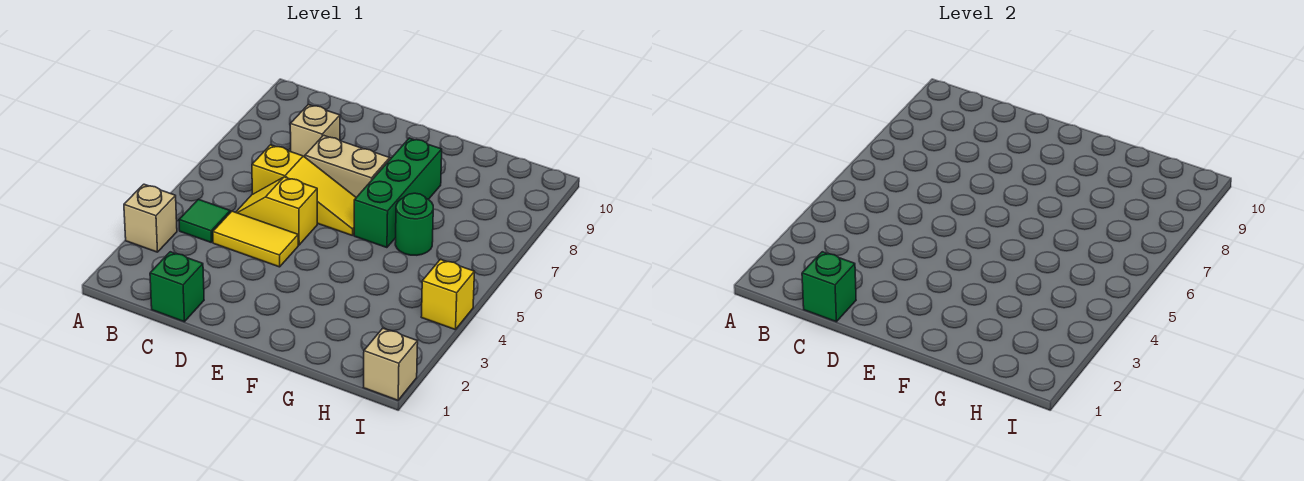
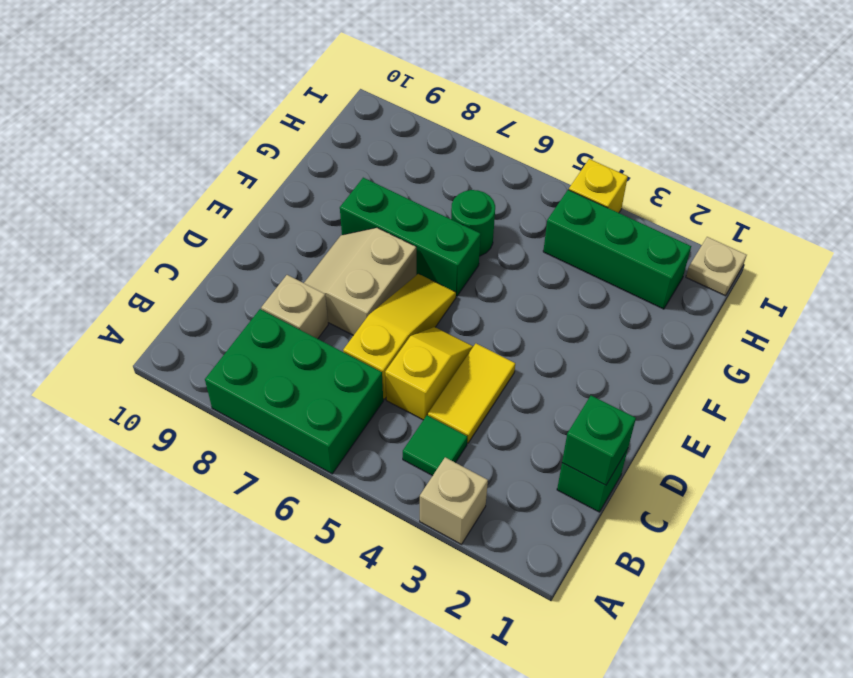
none -> green 2x3 brick [205,309,383,474]
yellow 1x2 slope [236,177,317,245] -> yellow 1x2 slope turned to [385,327,473,420]
none -> green 1x3 brick [543,190,691,309]
tan 1x1 brick [364,328,418,400] -> tan 1x1 plate [686,237,747,296]

